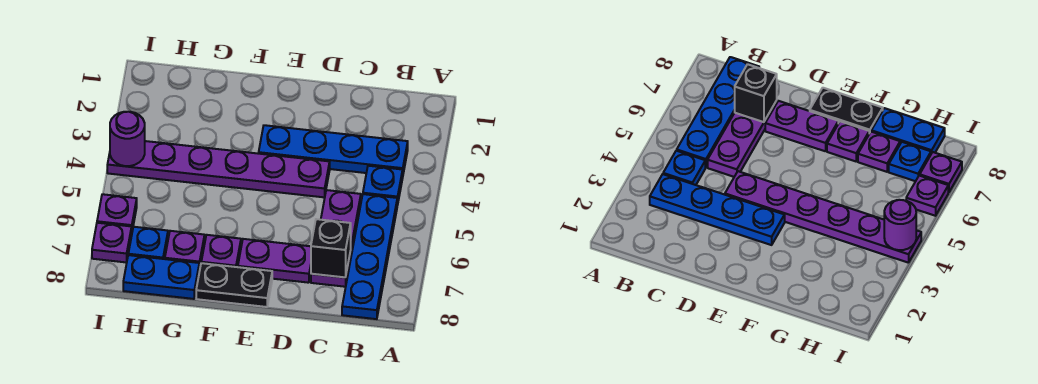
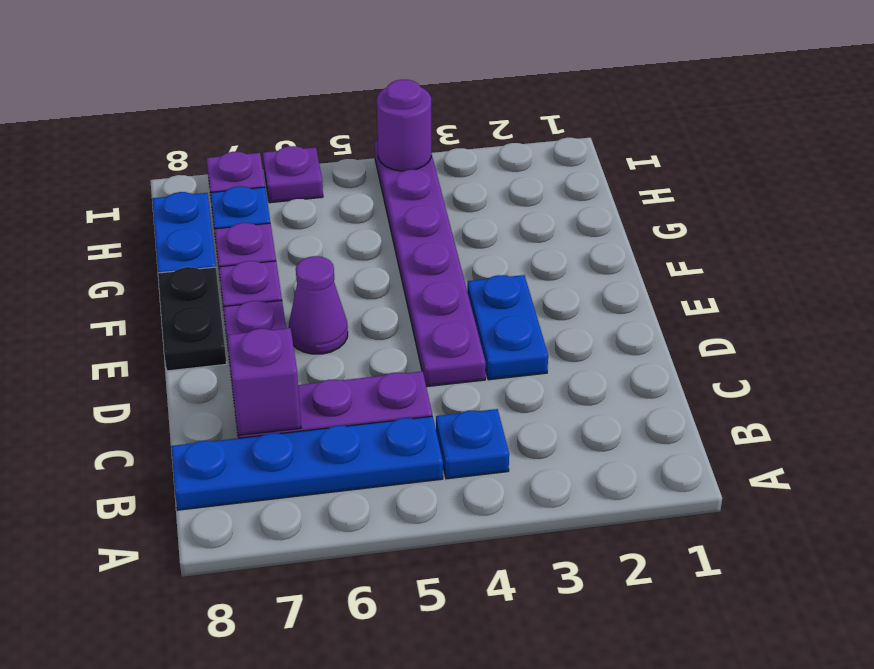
blue 1x4 plate [259,125,408,173] -> blue 1x2 plate [467,275,548,380]
black 1x1 brick [311,219,351,277] -> purple 1x1 brick [227,328,301,435]
none -> purple 1x1 cone [289,256,348,354]

